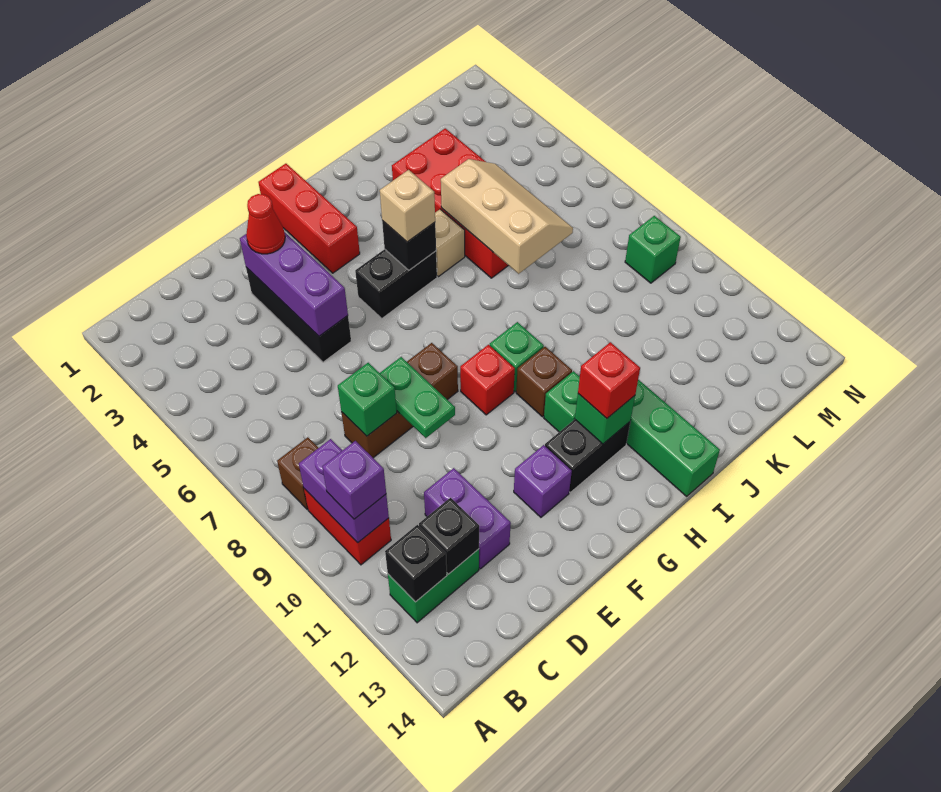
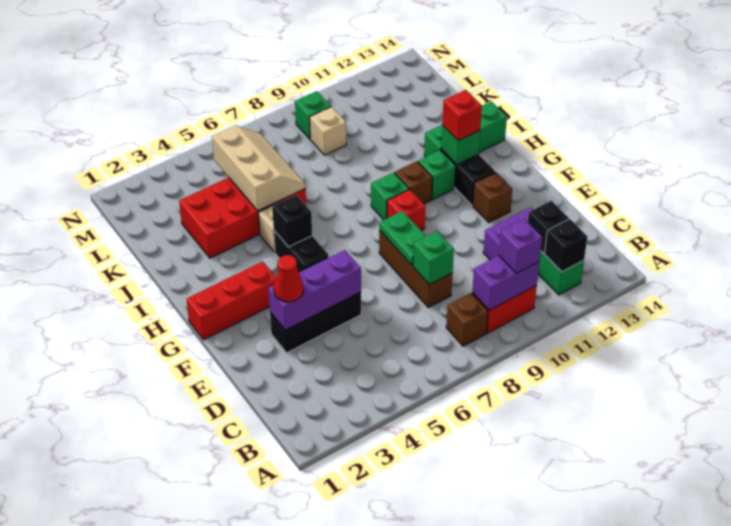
green 1x2 plate [380,357,455,438] -> green 1x2 plate turned to [379,211,426,265]
purple 1x1 brick [514,445,572,517] -> brown 1x1 brick [473,172,512,222]
tan 1x1 brick [380,170,435,242] -> tan 1x1 brick moved to [310,107,346,155]
tan 2x3 slope [441,159,573,274] -> tan 2x3 slope turned to [212,126,306,211]

